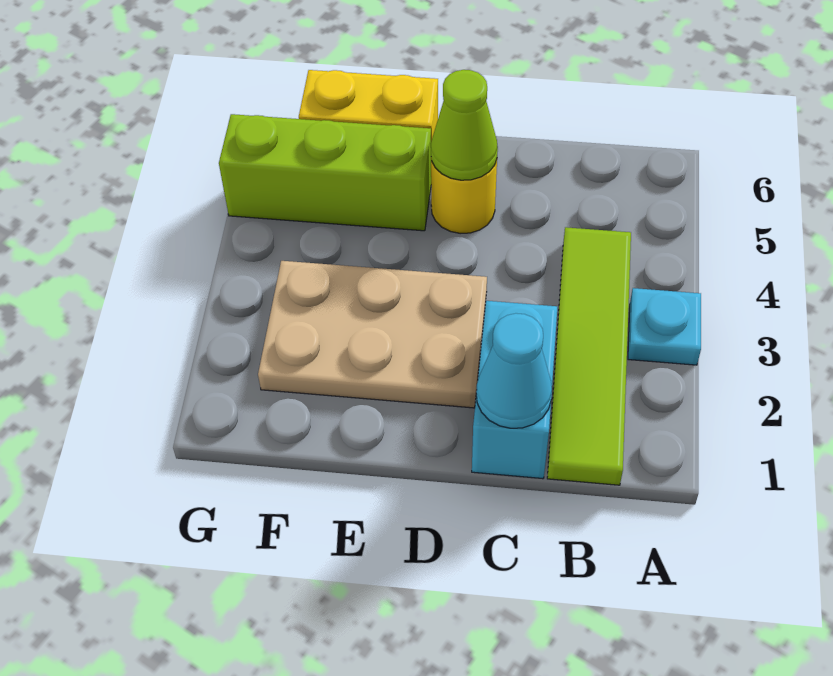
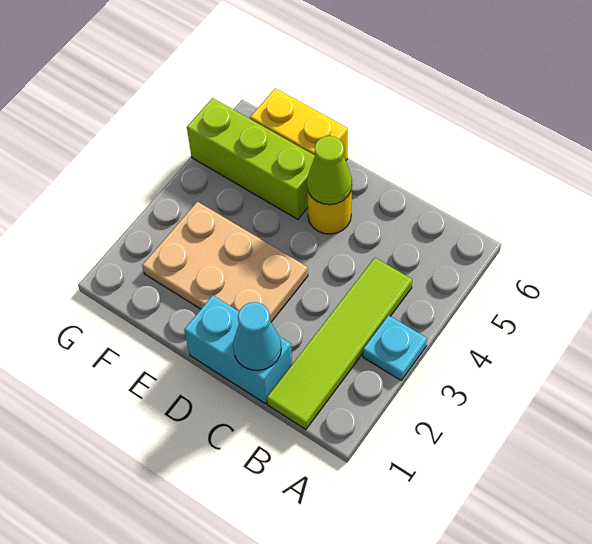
cyan 1x2 brick [472,301,557,479] -> cyan 1x2 brick turned to [184,295,292,404]

